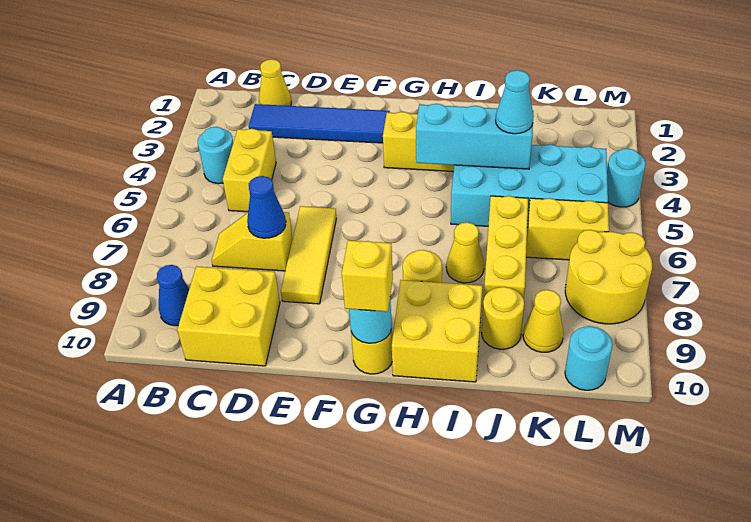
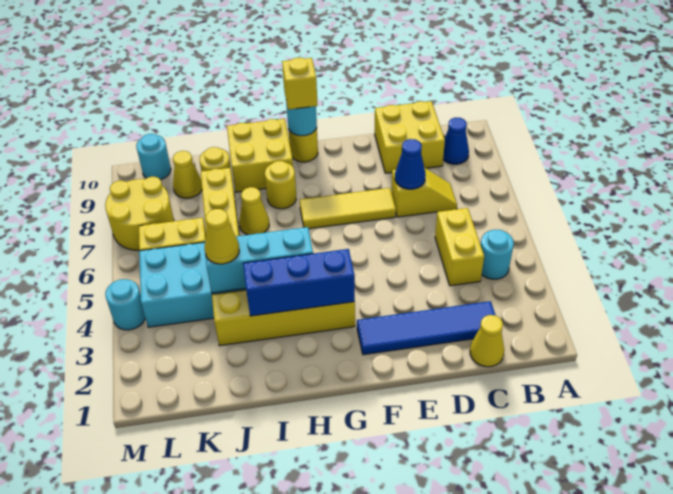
yellow 1x3 tile [281,206,336,304] -> yellow 1x3 tile turned to [300,188,396,229]
none -> blue 1x3 brick [243,249,355,316]
cyan 1x1 cone [496,70,534,134] -> yellow 1x1 cone [204,209,239,264]

